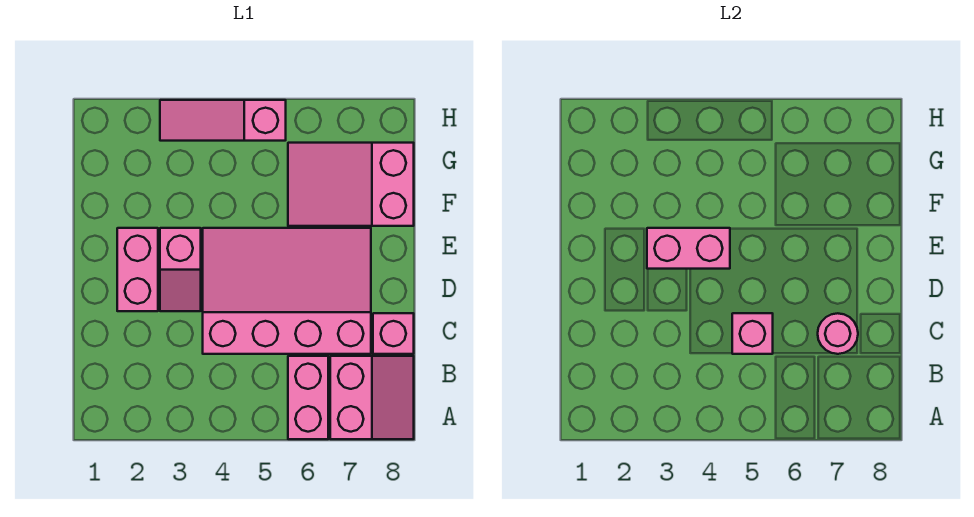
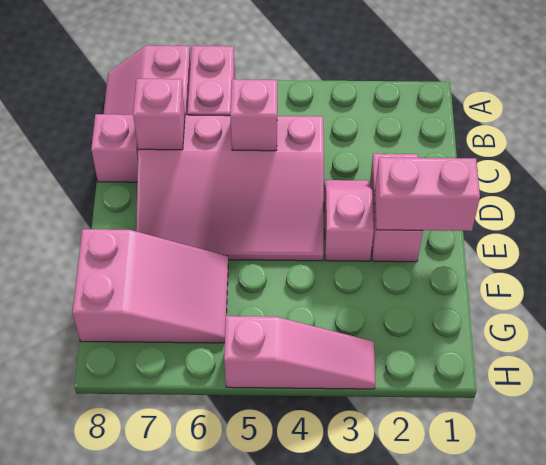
pink 1x1 round brick [818,313,858,354] -> pink 1x1 brick [133,79,185,150]
pink 1x2 brick [647,228,730,269] -> pink 1x2 brick moved to [375,157,480,231]

